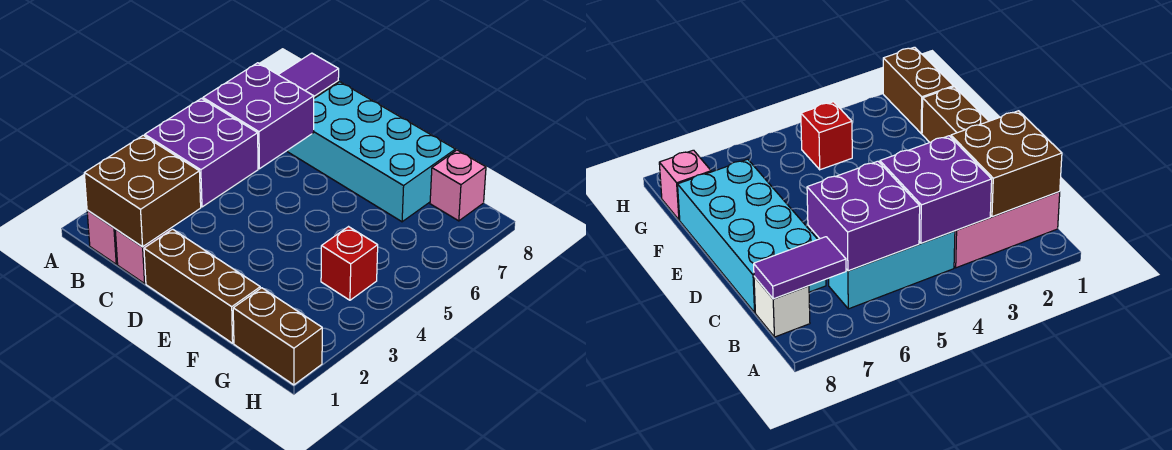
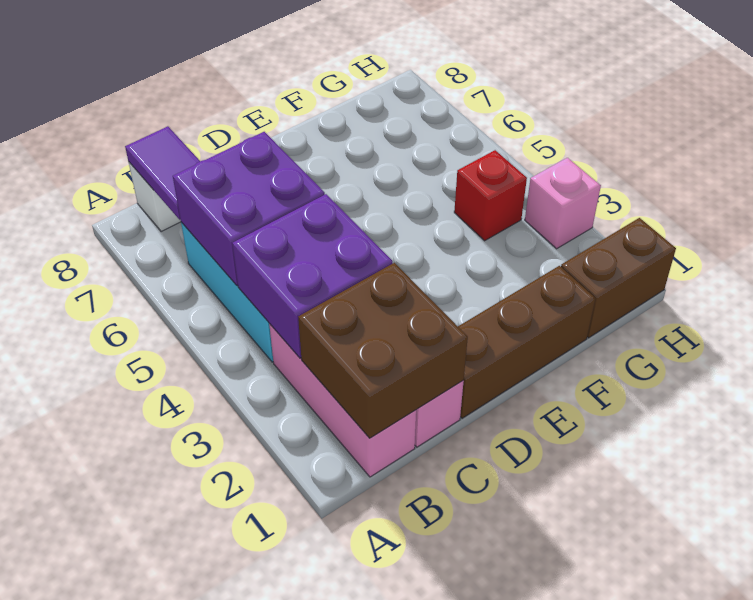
cyan 2x4 brick [288,82,456,222] -> none
pink 1x1 brick [430,150,486,221] -> pink 1x1 brick moved to [525,158,601,249]

